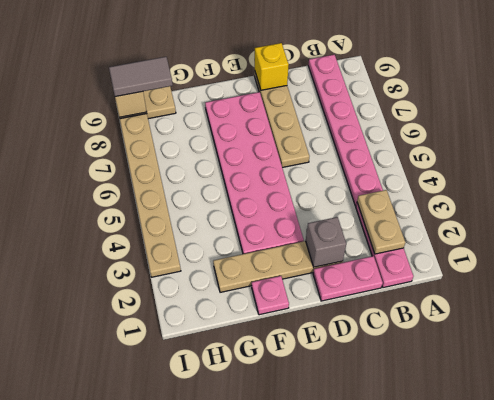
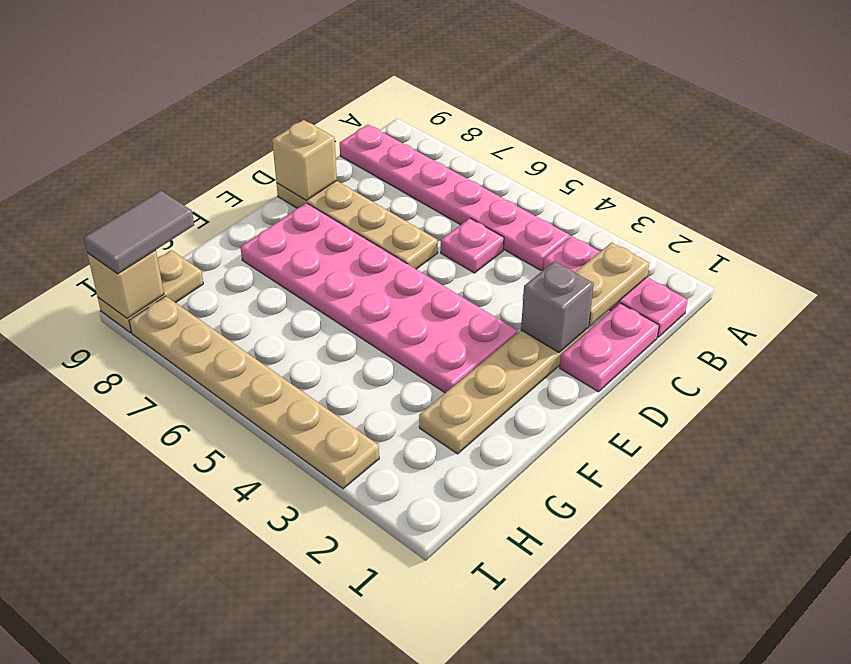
tan 1x2 plate [357,190,405,254] -> tan 1x2 plate turned to [575,242,649,326]
yellow 1x1 brick [255,43,289,90] -> tan 1x1 brick [272,120,337,200]
pink 1x1 plate [252,276,289,315] -> pink 1x1 plate moved to [441,218,504,273]

